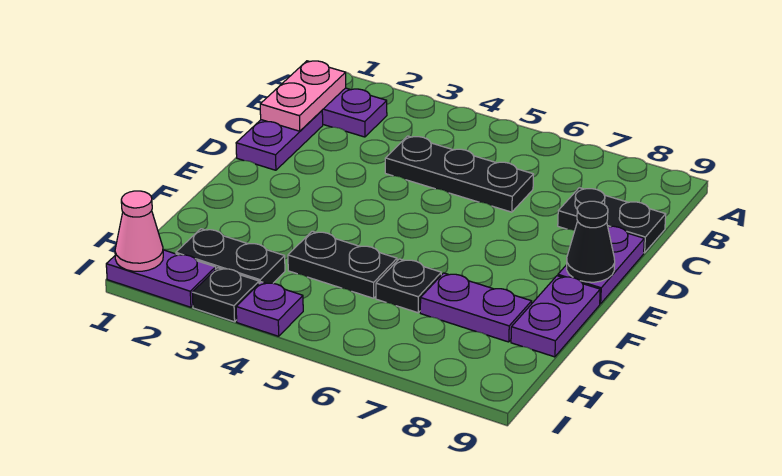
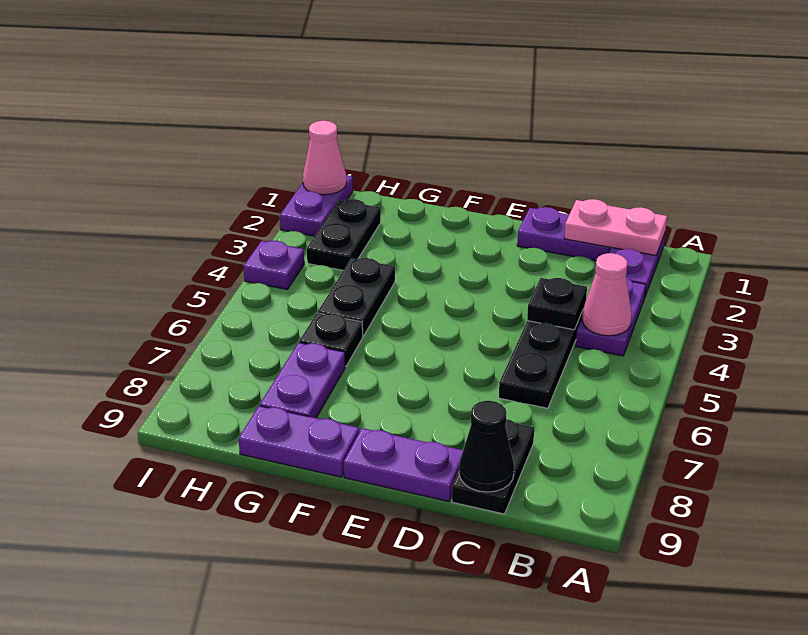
none -> purple 1x2 plate [576,278,646,356]
none -> pink 1x1 cone [582,253,632,336]
black 1x1 cone [567,201,615,282] -> black 1x1 cone moved to [459,401,514,492]
black 1x1 plate [192,268,259,322] -> black 1x1 plate moved to [527,278,587,330]

